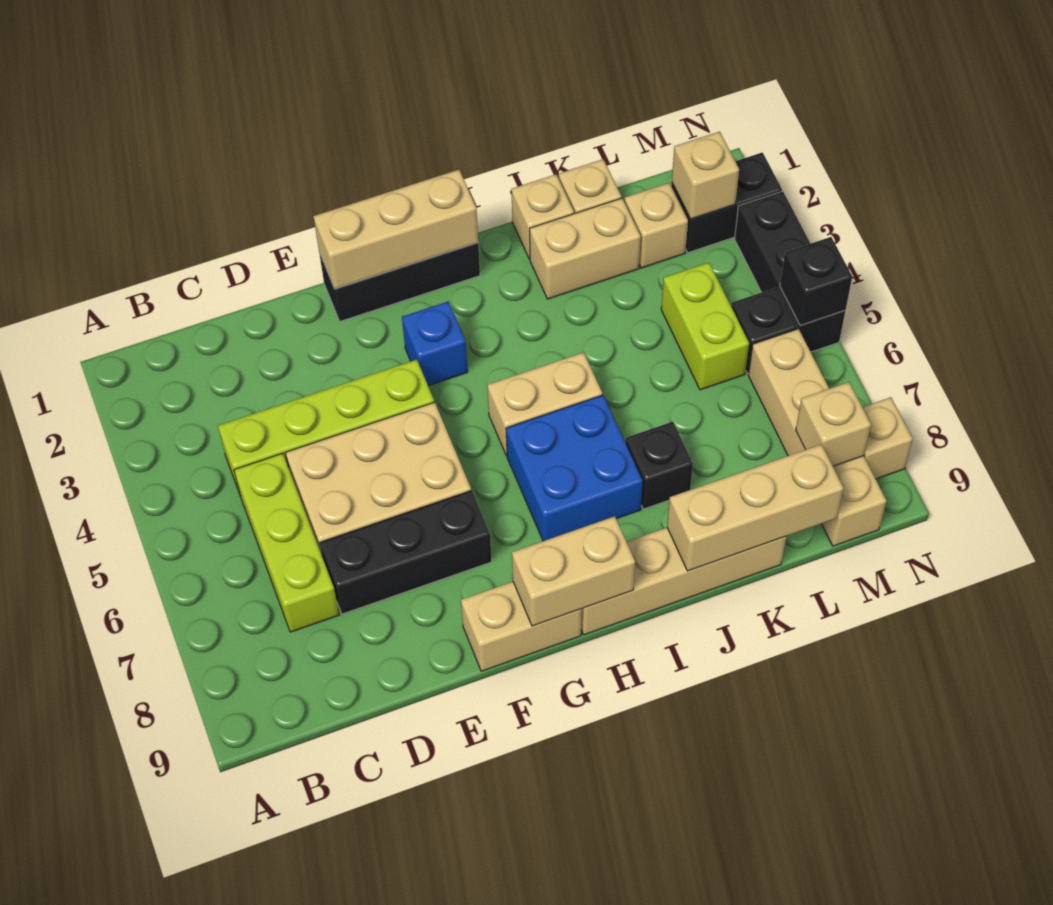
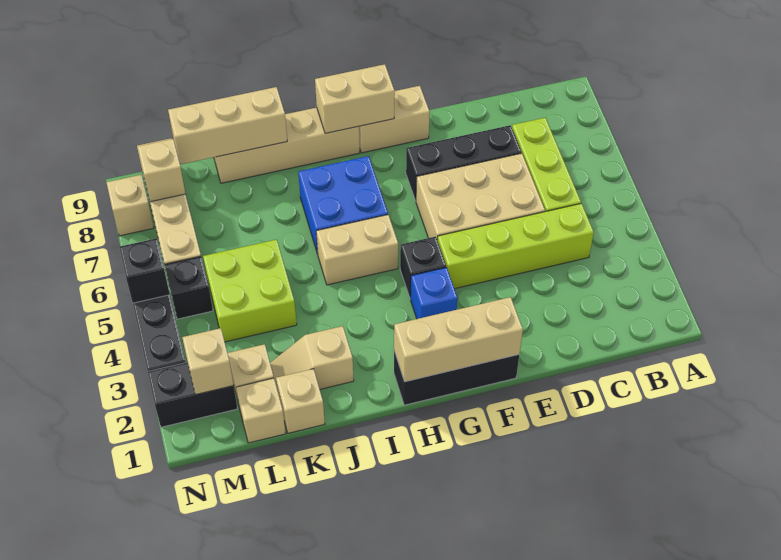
tan 1x1 brick [511,175,574,259] -> tan 1x1 brick moved to [236,378,286,443]
tan 1x2 brick [530,198,641,299] -> tan 1x2 slope [270,326,354,391]
black 1x1 brick [626,422,693,509] -> black 1x1 brick moved to [400,237,446,299]
lime 1x2 brick [661,263,749,390] -> lime 2x2 brick [203,239,297,342]

